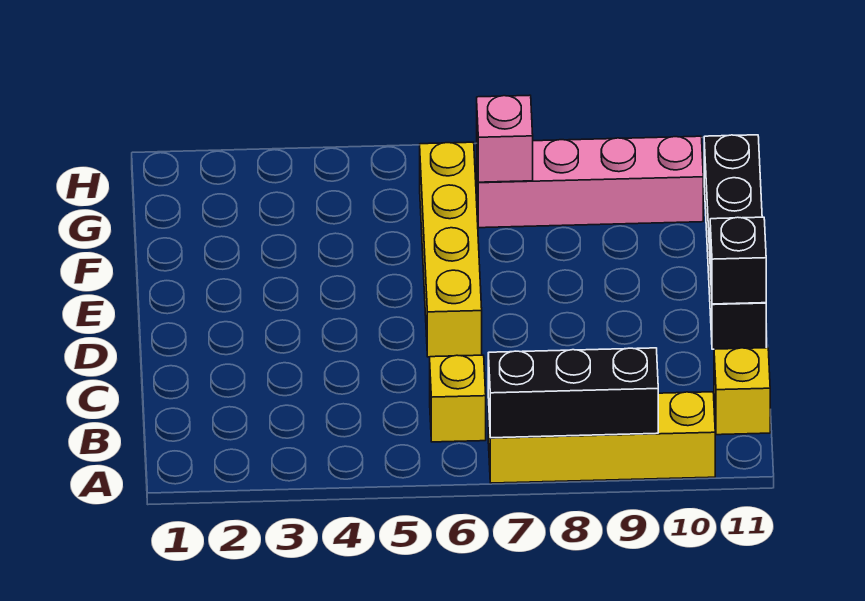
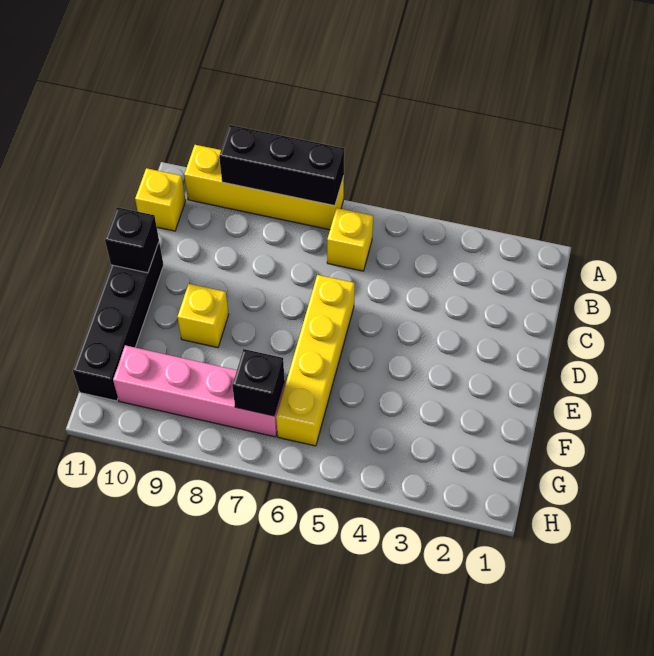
none -> yellow 1x1 brick [178,284,229,348]
pink 1x1 brick [477,95,533,182] -> black 1x1 brick [232,349,285,416]

